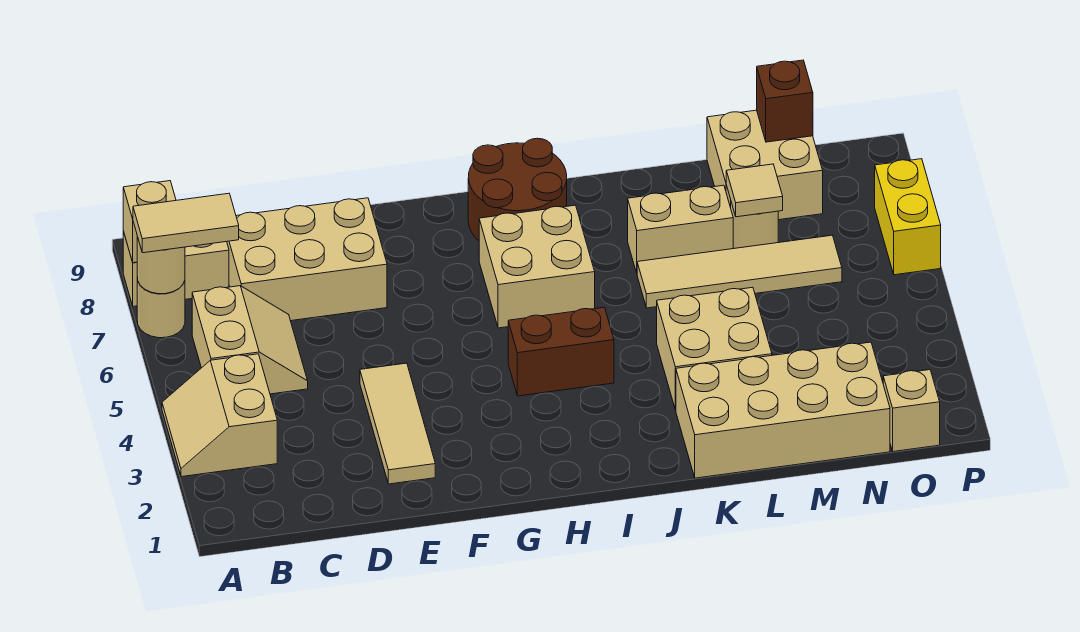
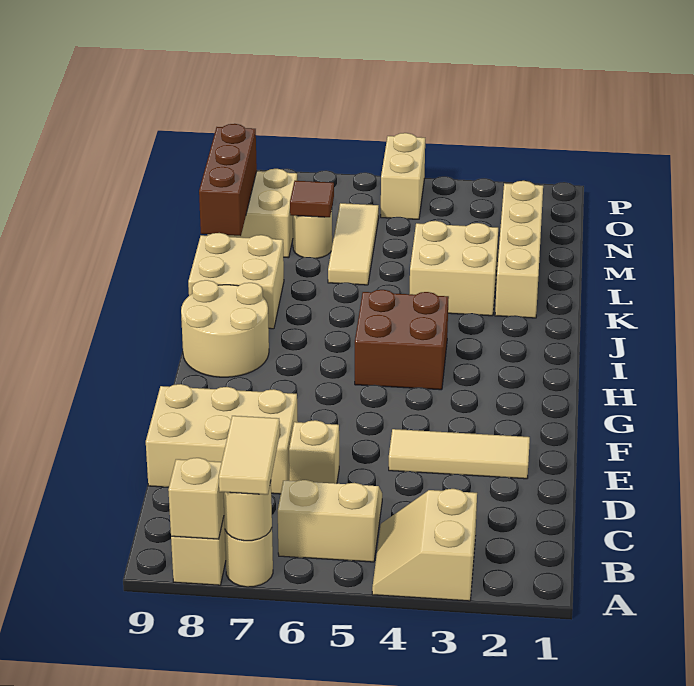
tan 2x2 slope [162,354,277,477] -> tan 2x2 slope turned to [372,489,477,601]
tan 2x3 brick [227,198,387,321] -> tan 2x3 brick turned to [146,384,298,494]
brown 1x2 brick [508,307,614,396] -> brown 2x2 brick [355,290,449,390]
tan 2x2 brick [479,205,595,328] -> tan 2x2 brick moved to [188,233,284,329]
brown 2x2 round brick [468,138,567,241] -> tan 2x2 round brick [181,280,269,377]
tan 2x4 brick [676,342,890,478] -> tan 1x4 brick [495,181,543,318]
tan 1x4 tile [637,235,842,308] -> tan 1x3 tile [328,203,379,285]
tan 1x2 brick [628,185,733,273] -> tan 1x2 brick moved to [381,133,425,219]
tan 1x1 tile [726,164,783,217] -> brown 1x1 tile [290,180,334,217]
brown 1x1 brick [757,60,813,142] -> brown 1x3 brick [199,124,257,236]
tan 1x1 brick [883,370,940,452] -> tan 1x1 brick moved to [289,420,339,484]
yellow 1x2 brick [875,159,941,275] -> none

